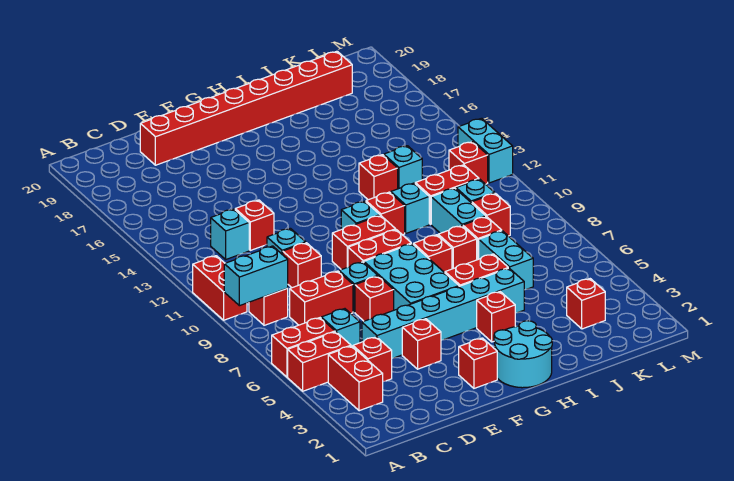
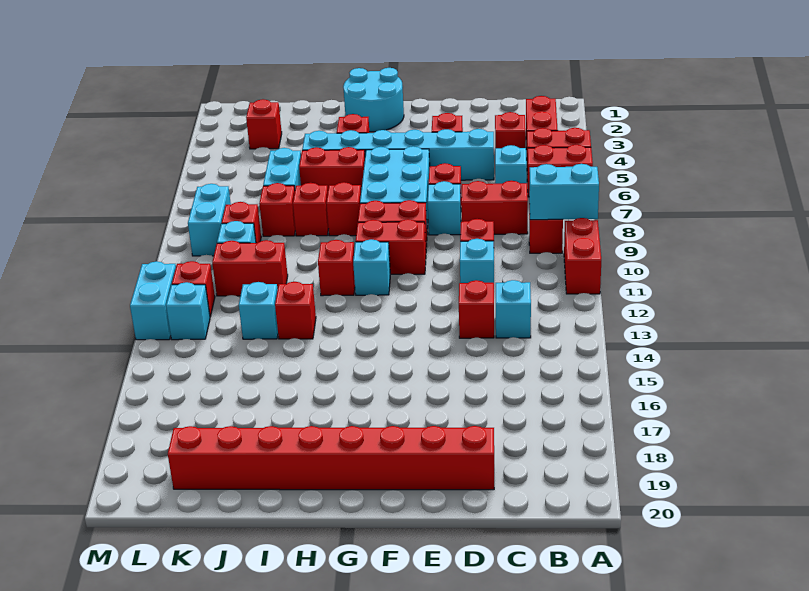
red 1x1 brick [459,338,497,388] -> none
cyan 1x1 brick [391,183,429,233] -> cyan 1x1 brick moved to [166,282,210,340]
cyan 1x2 brick [431,188,486,233] -> cyan 1x2 brick moved to [188,184,231,256]

